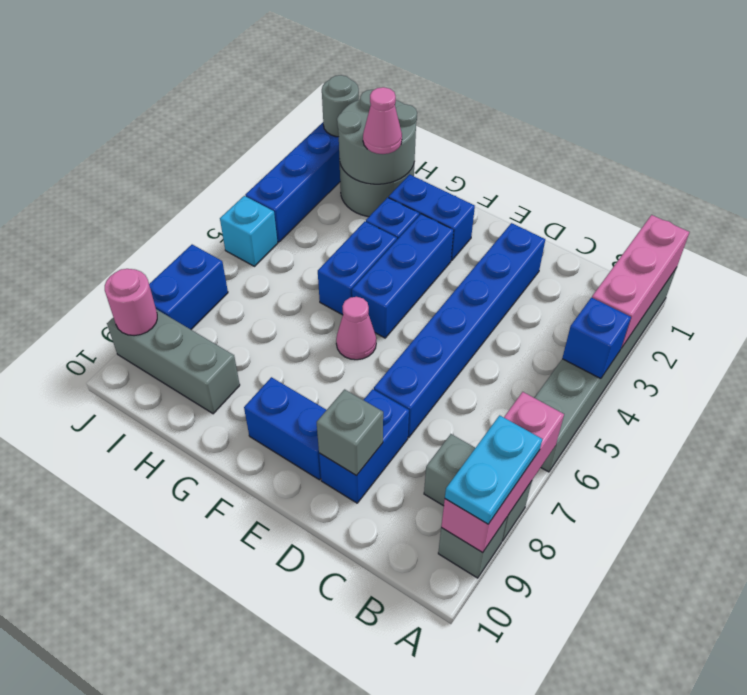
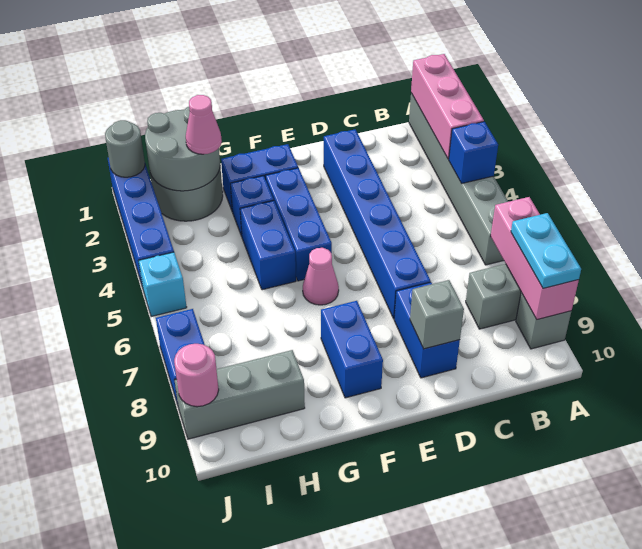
blue 1x2 brick [244,377,326,480] -> blue 1x2 brick turned to [321,301,383,398]

